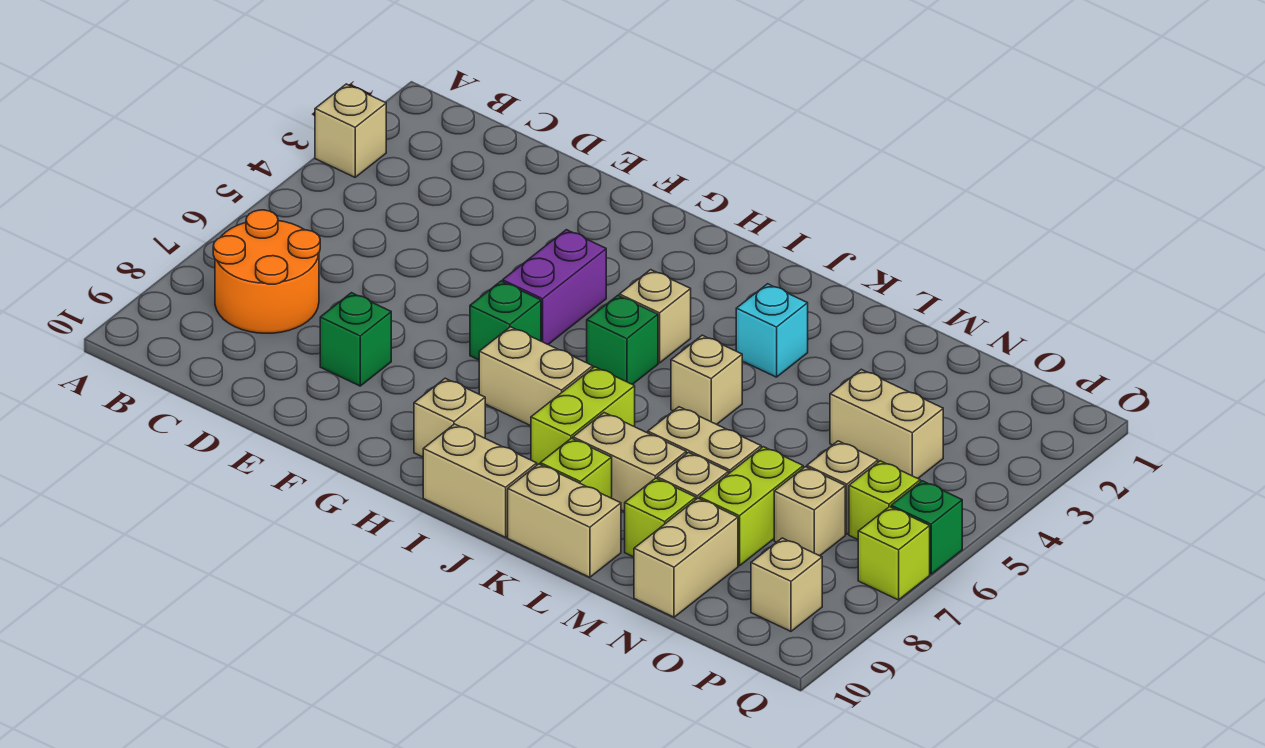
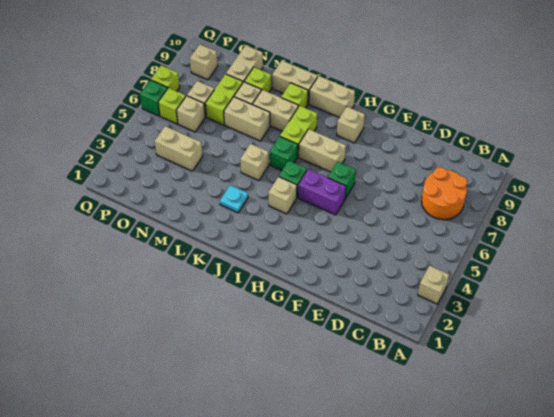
green 1x1 brick [320,293,391,386] -> green 1x1 brick moved to [270,137,298,171]
purple 1x2 brick [503,230,606,344] -> purple 1x2 brick turned to [298,169,346,215]
cyan 1x1 brick [736,284,808,377] -> cyan 1x1 plate [220,185,248,213]

